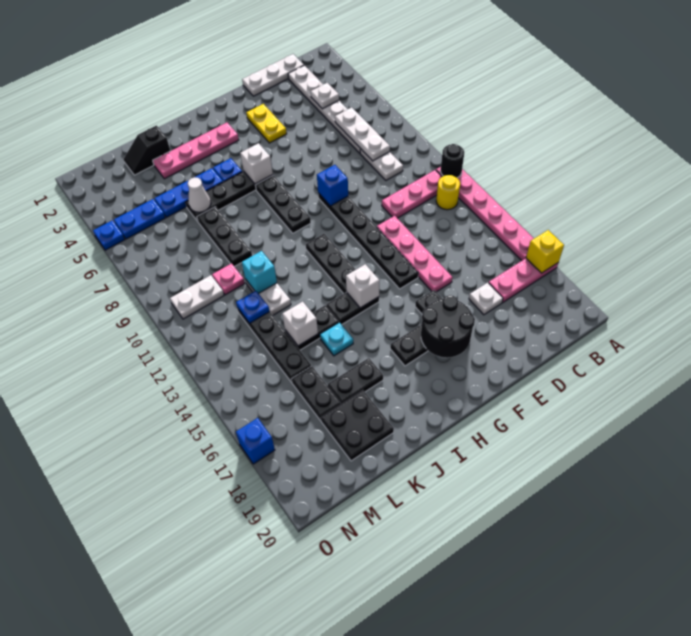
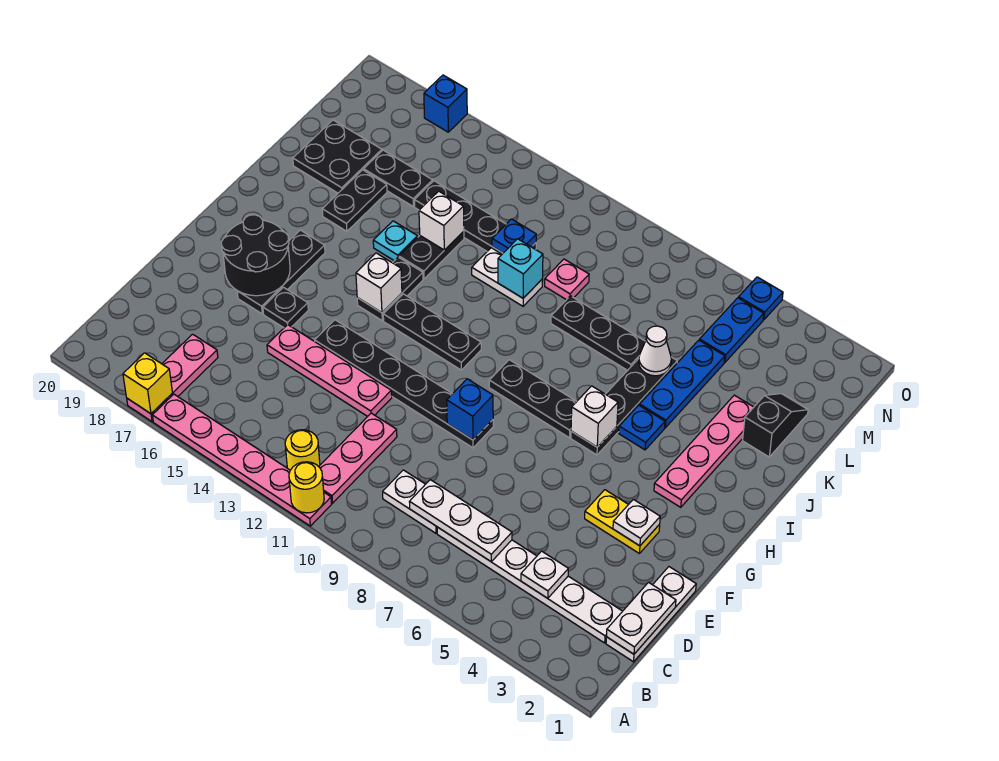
black 1x1 round brick [441,144,464,178] -> yellow 1x1 round brick [289,462,324,513]
white 1x1 plate [469,283,503,315] -> white 1x1 plate moved to [613,499,660,546]
white 1x2 plate [170,275,224,319] -> white 1x2 plate moved to [606,582,676,654]

